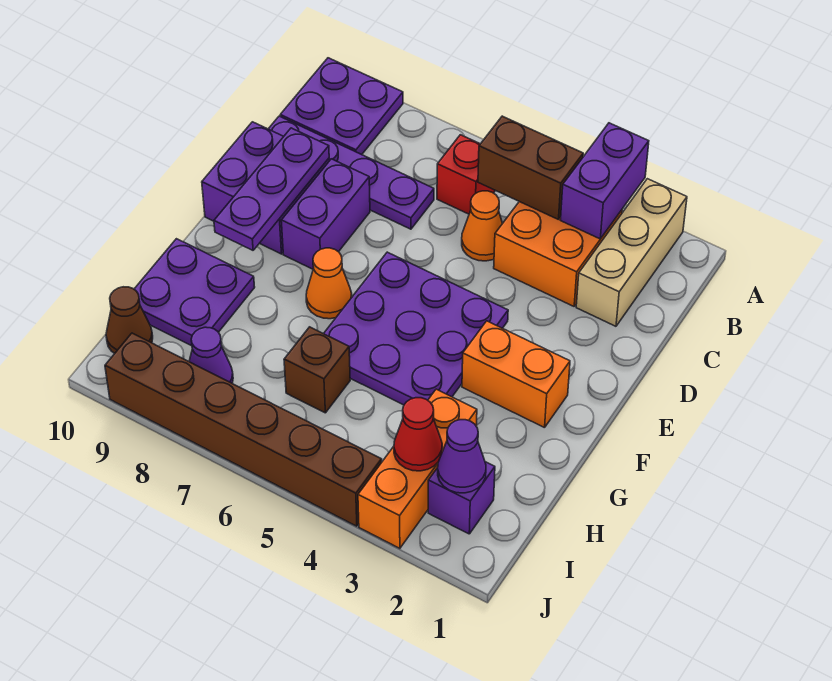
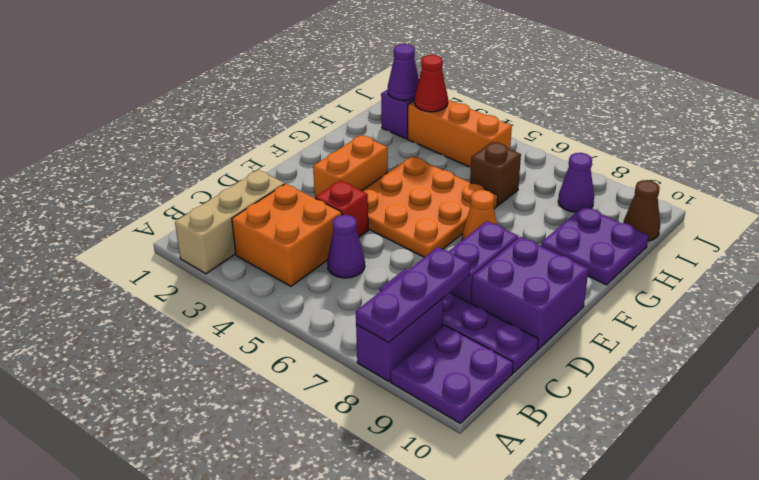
purple 1x2 brick [561,123,649,239] -> purple 1x2 brick moved to [356,298,443,381]
brown 1x2 brick [478,116,583,220] -> none
red 1x1 brick [437,135,495,214] -> red 1x1 brick moved to [315,181,368,237]
orange 1x1 cone [462,191,502,261] -> purple 1x1 cone [327,215,365,278]
purple 1x3 plate [214,128,329,250] -> purple 1x3 plate moved to [356,247,470,343]
purple 3x3 plate [324,252,508,405] -> orange 3x3 plate [362,156,498,257]
orange 1x2 brick [462,321,570,428] -> orange 1x2 brick turned to [313,135,388,197]
orange 1x3 brick [358,389,477,548] -> orange 1x3 brick turned to [408,100,512,167]
brown 1x6 brick [105,333,382,526] -> none

